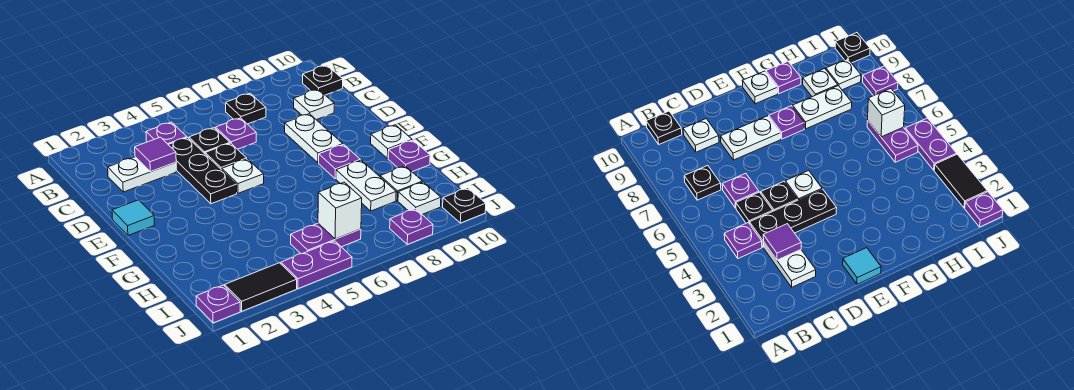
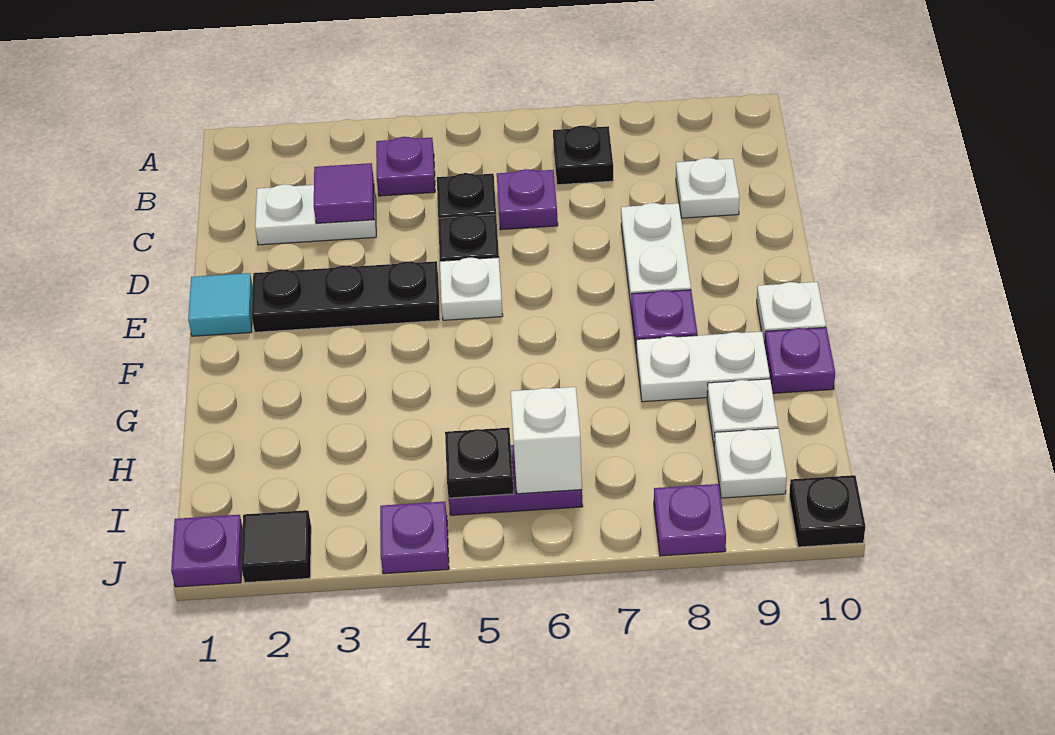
black 1x1 plate [303,65,343,95] -> black 1x1 plate moved to [445,428,514,498]
black 1x3 plate [169,138,237,204] -> black 1x3 plate turned to [252,261,440,332]
white 1x2 plate [336,160,396,211] -> white 1x2 plate turned to [637,331,770,402]
black 1x2 tile [225,263,297,311] -> black 1x1 tile [241,510,311,583]
purple 1x2 plate [281,241,352,289] -> purple 1x1 plate [380,501,449,574]

